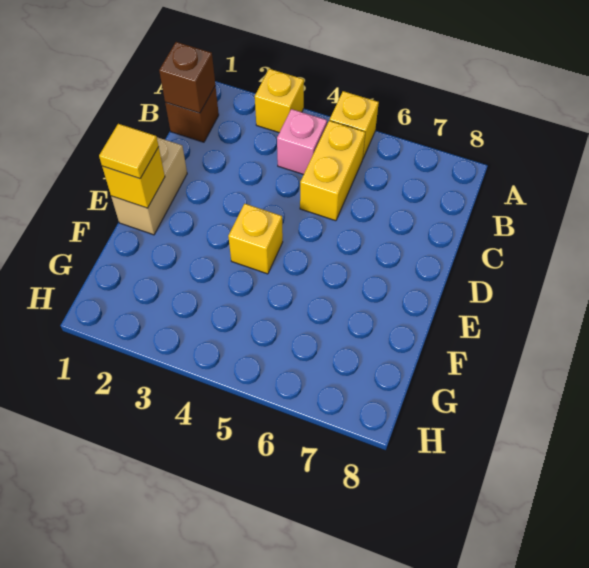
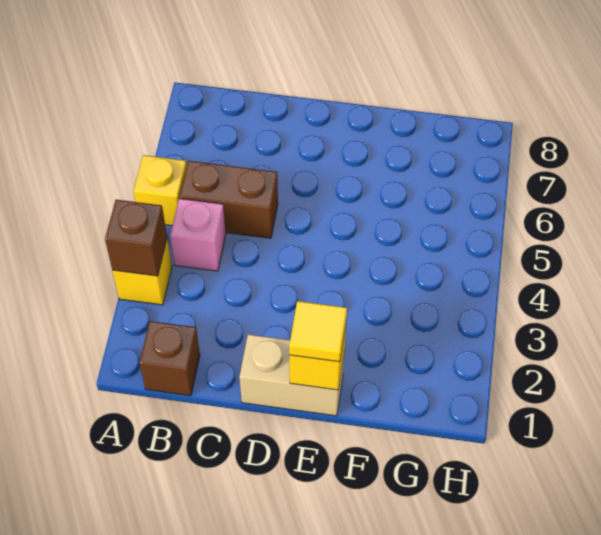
brown 1x1 brick [159,42,215,113] -> brown 1x1 brick moved to [105,200,167,276]
yellow 1x2 brick [300,121,365,221] -> brown 1x2 brick [180,161,278,238]
yellow 1x1 brick [228,204,283,274] -> none

